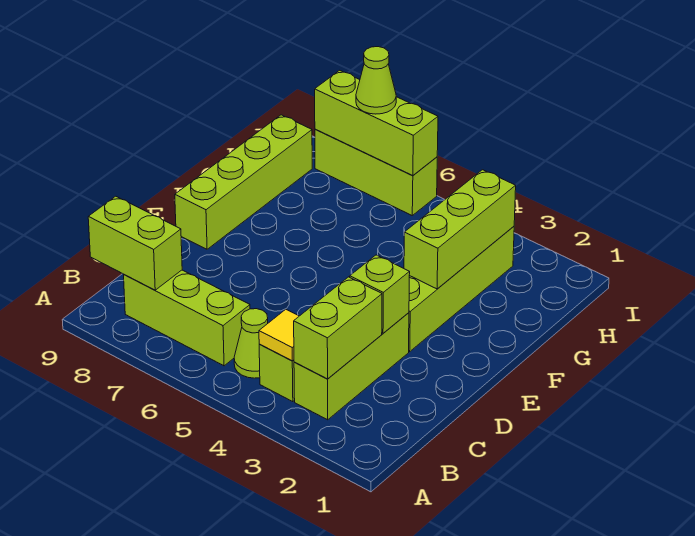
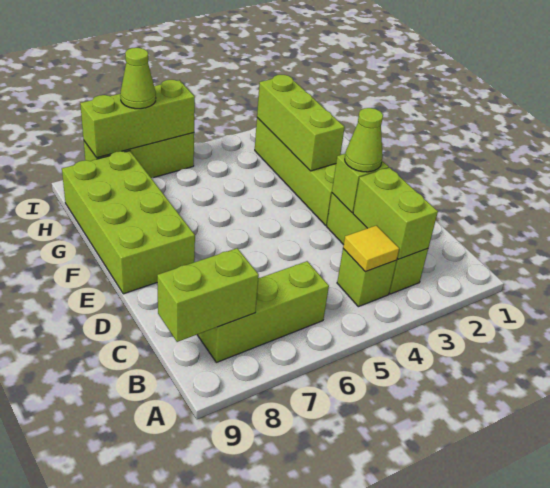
lime 1x1 cone [234,309,268,378] -> lime 1x1 cone moved to [345,108,383,172]
lime 1x4 brick [175,115,312,249] -> lime 2x4 brick [62,151,195,294]

